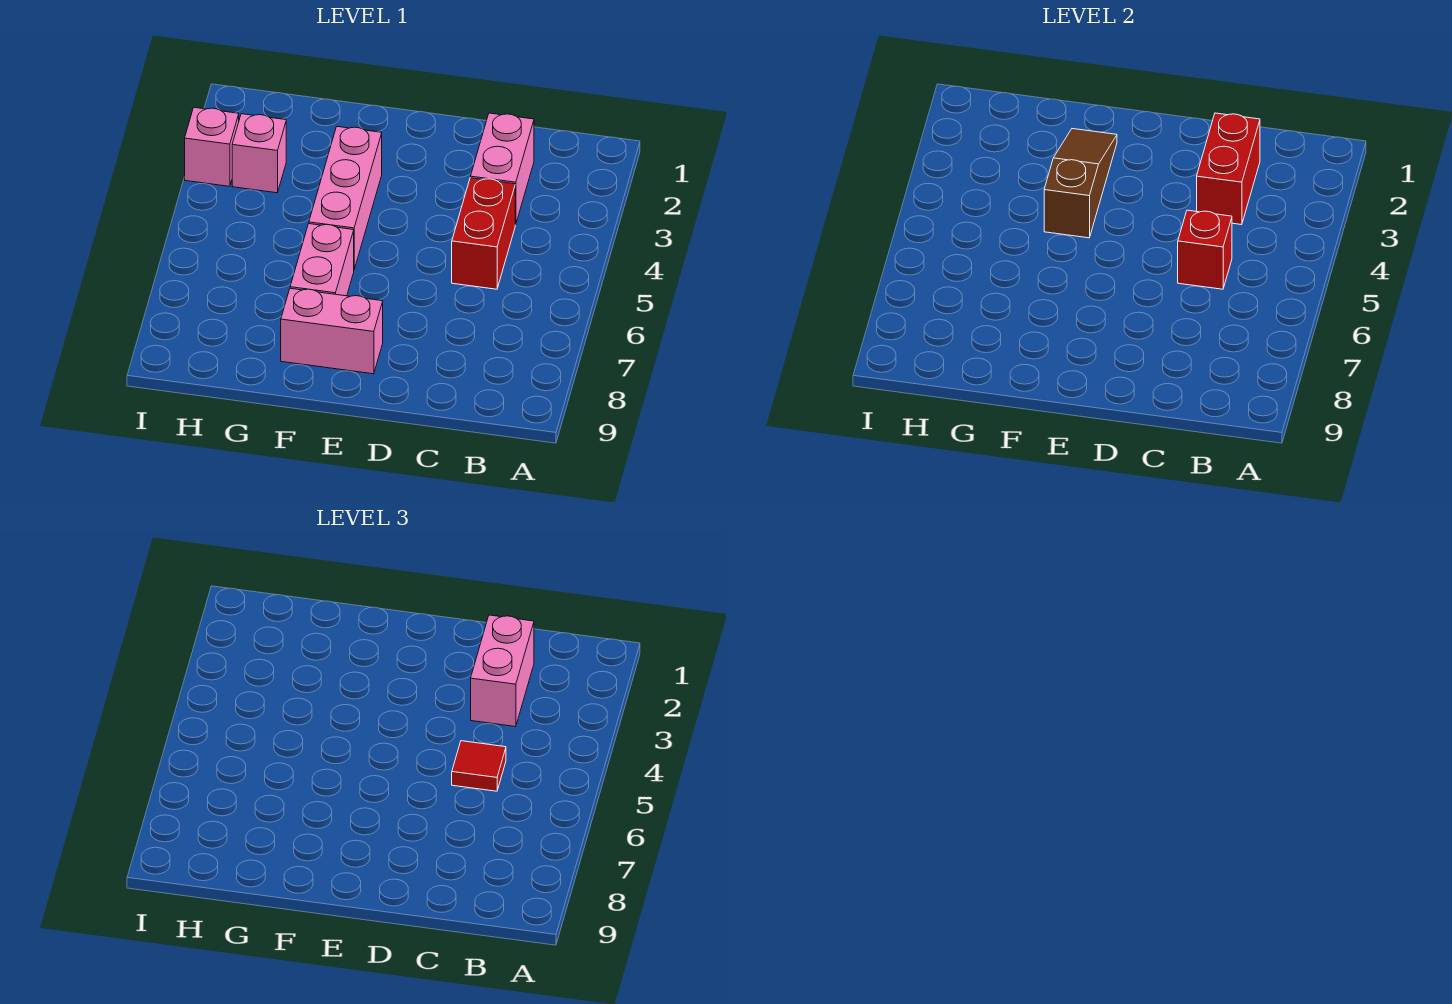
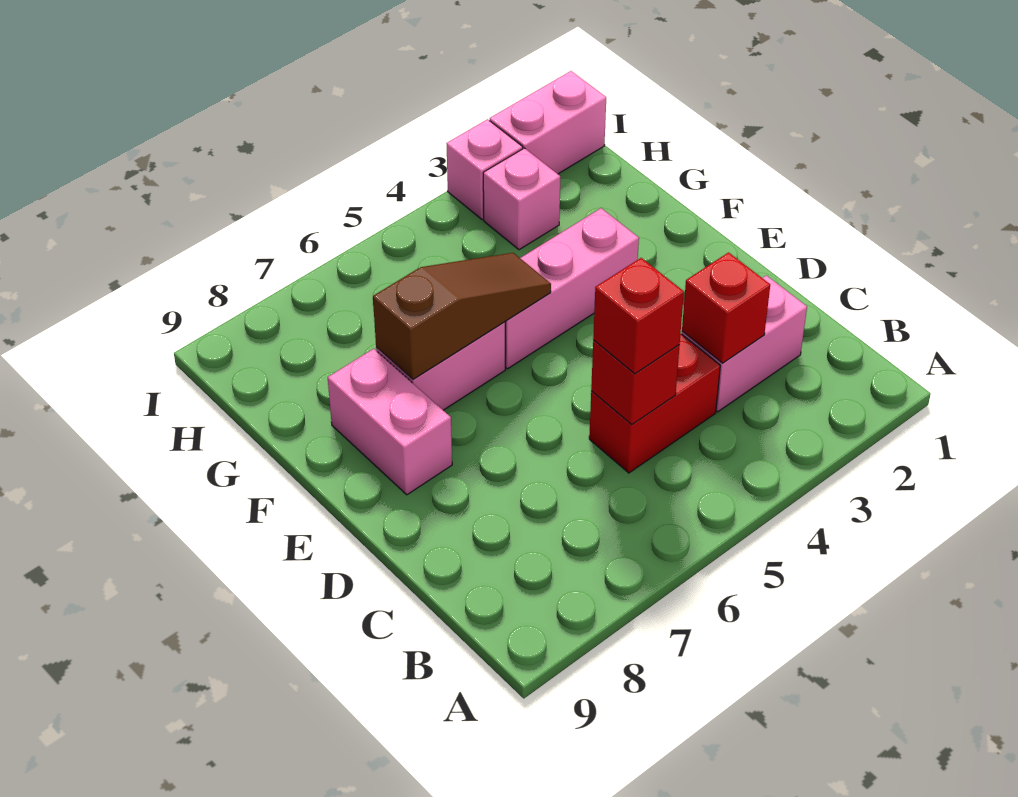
red 1x2 brick [1197,113,1260,225] -> red 1x1 brick [682,253,770,363]
pink 1x2 brick [471,615,534,727] -> pink 1x2 brick moved to [490,71,606,174]
red 1x1 tile [452,741,506,791] -> red 1x1 brick [593,258,684,374]
brown 1x3 slope [1044,129,1117,238] -> brown 1x3 slope moved to [373,253,551,379]

